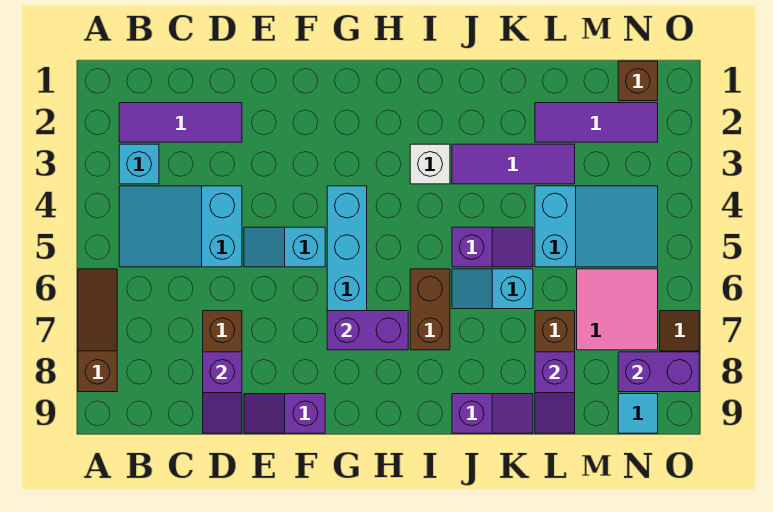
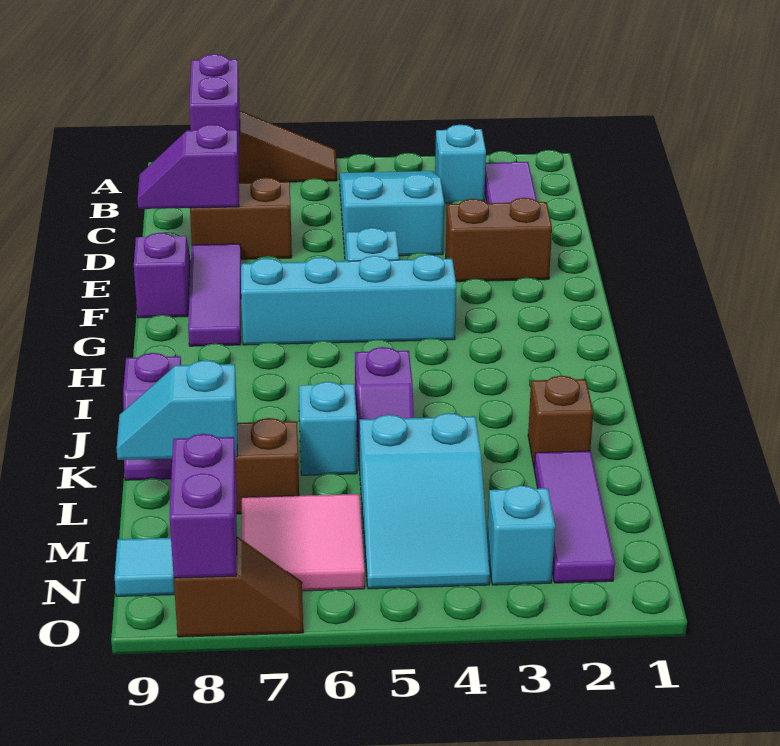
purple 1x2 brick [327,311,408,350] -> purple 1x2 brick moved to [189,54,240,156]
white 1x1 brick [410,144,450,184] -> none
brown 1x2 brick [410,269,450,350] -> brown 1x2 brick moved to [446,198,552,282]
purple 1x3 tile [452,144,575,184] -> purple 1x3 tile moved to [188,244,241,346]
purple 1x2 slope [535,352,575,433] -> cyan 1x2 slope [117,360,237,460]
brown 1x1 brick [618,61,658,101] -> brown 1x1 brick moved to [528,376,593,468]
none -> cyan 1x1 brick [487,485,555,585]

